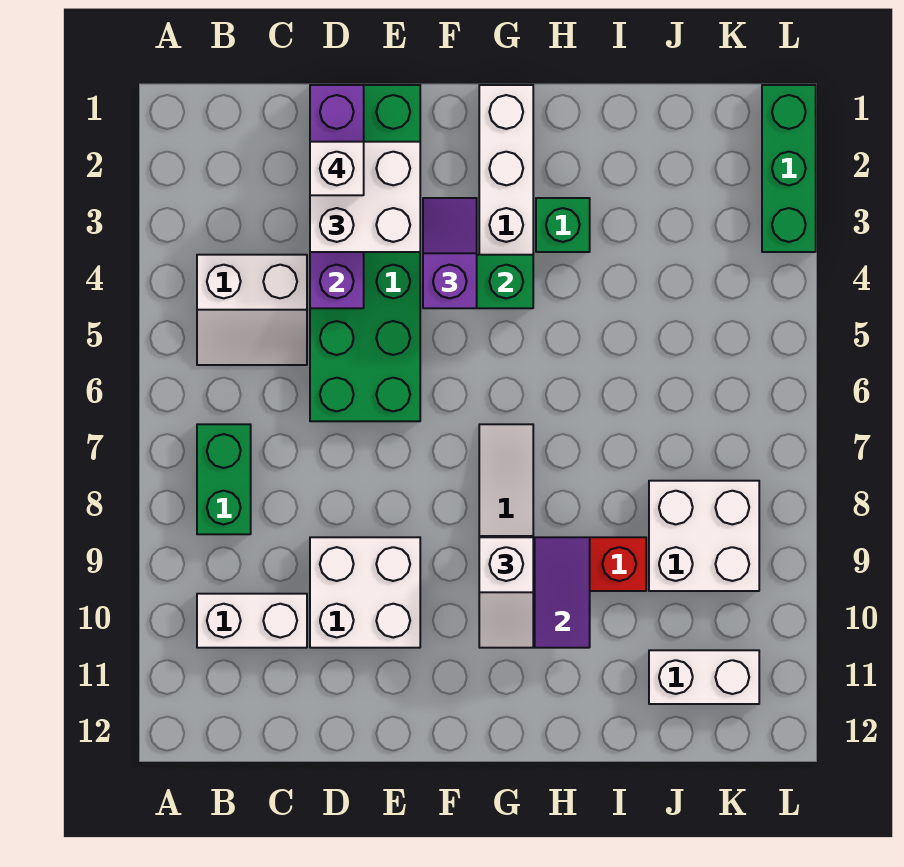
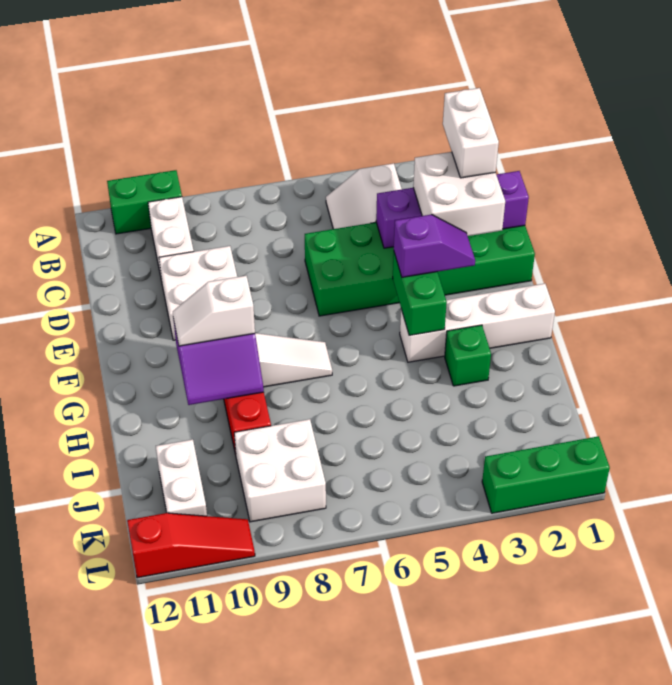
green 1x2 brick [197,424,251,534] -> green 1x2 brick moved to [107,170,182,234]
white 1x1 brick [310,142,364,195] -> white 1x2 brick [443,88,499,178]
none -> red 1x3 slope [127,513,255,578]

